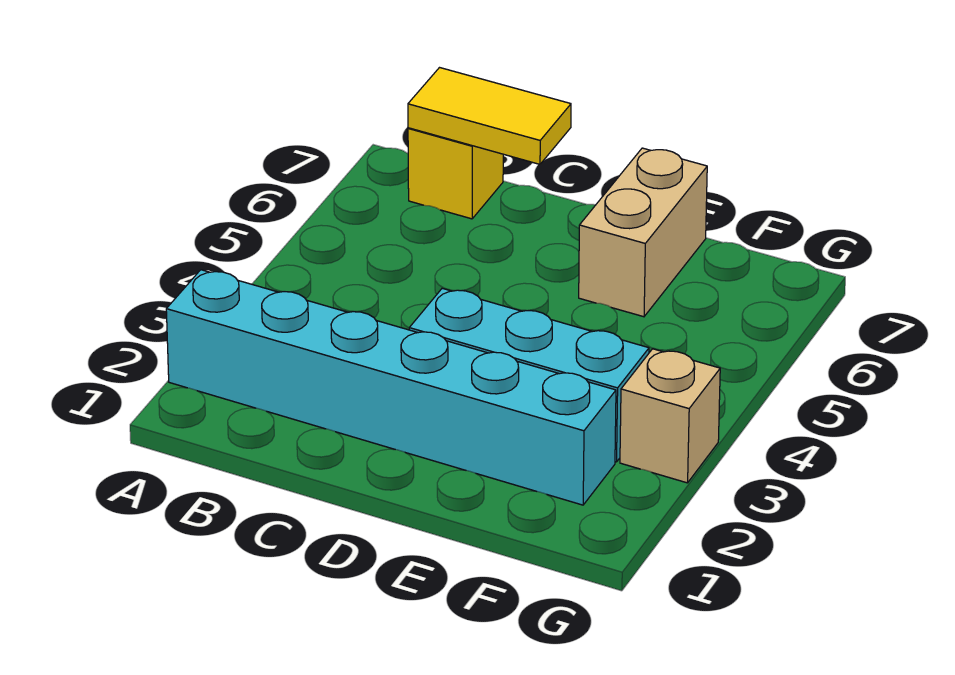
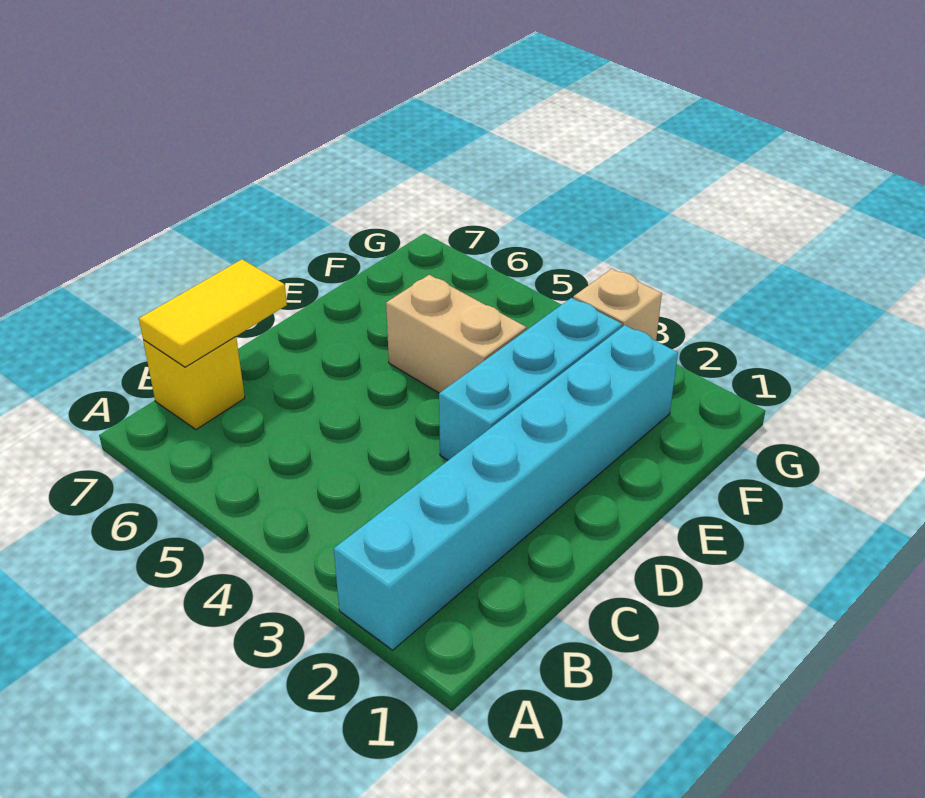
tan 1x2 brick [579,148,707,317] -> tan 1x2 brick moved to [386,275,526,393]

